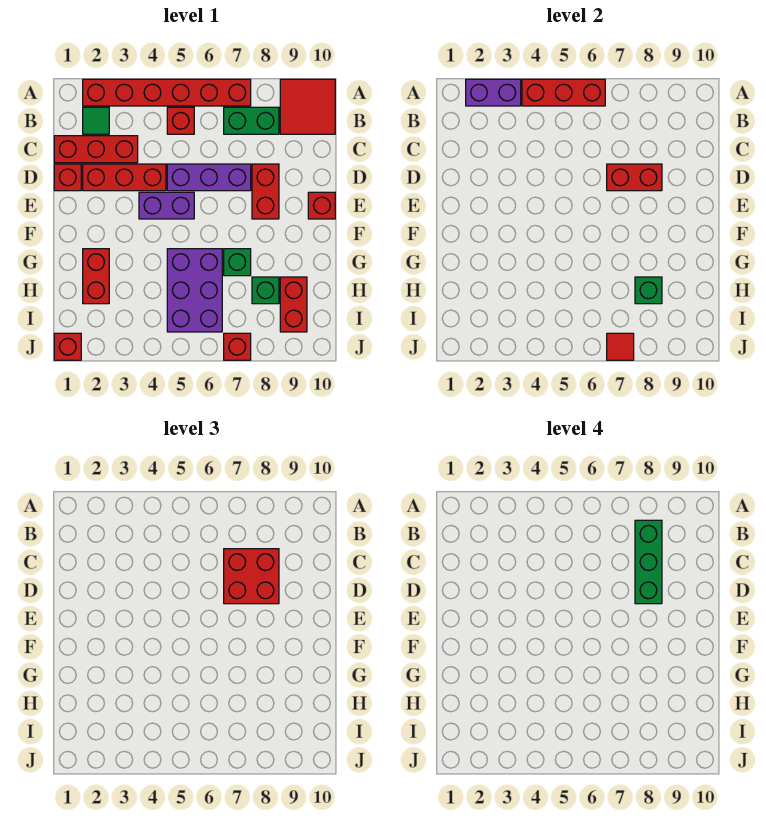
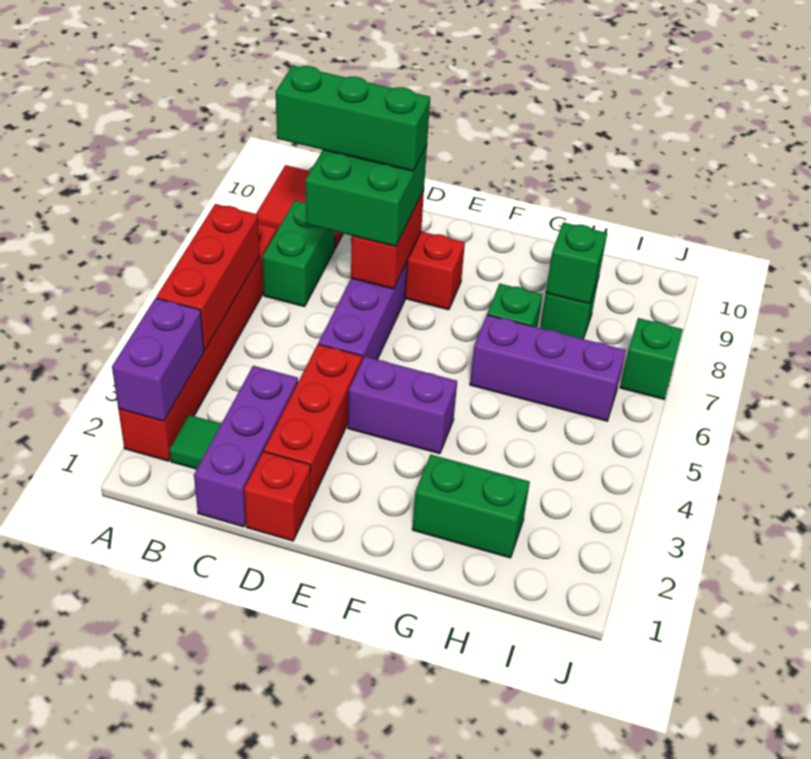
red 1x1 brick [167,107,194,134] -> none
red 1x3 brick [54,136,138,163] -> purple 1x3 brick [194,366,298,527]
red 2x2 brick [224,549,279,604] -> green 2x2 brick [306,145,427,246]
purple 1x2 brick [139,192,194,219] -> purple 1x2 brick turned to [348,357,457,454]
red 1x1 brick [308,192,335,219] -> none
red 1x2 brick [83,249,109,304] -> green 1x2 brick [412,455,530,558]
purple 2x3 brick [167,249,222,332] -> purple 1x3 brick [470,315,626,421]
red 1x2 brick [280,277,307,332] -> none
red 1x1 brick [54,333,81,360] -> none
red 1x1 brick [224,333,251,360] -> green 1x1 brick [620,318,683,399]
red 1x1 tile [607,333,634,360] -> none

